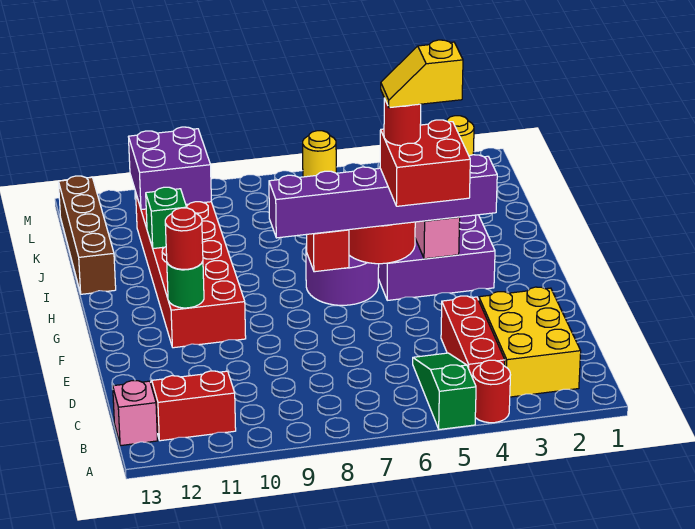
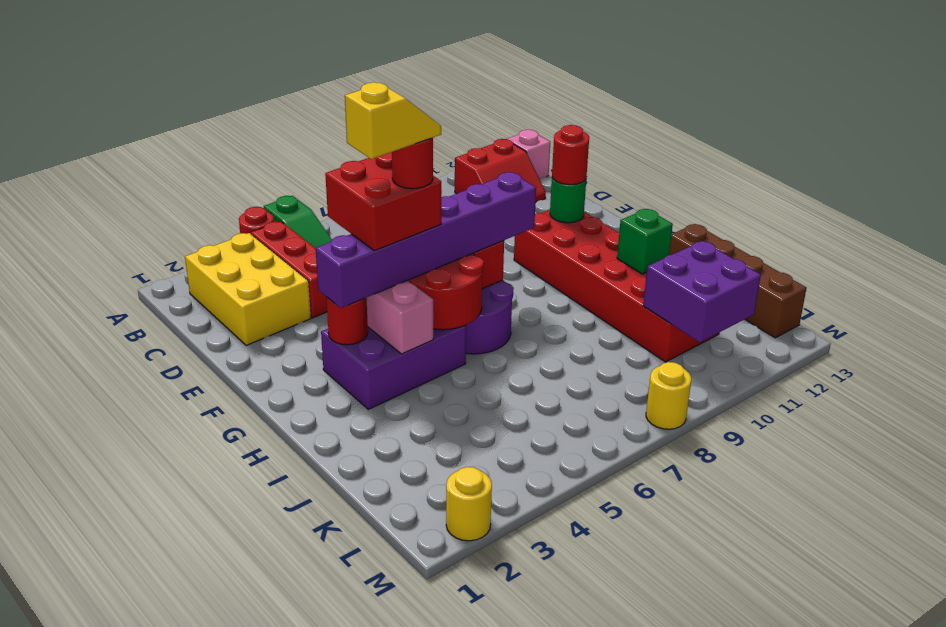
none -> red 1x1 round brick [326,297,368,345]
yellow 1x1 round brick [303,131,336,177] -> yellow 1x1 round brick moved to [646,362,691,429]

